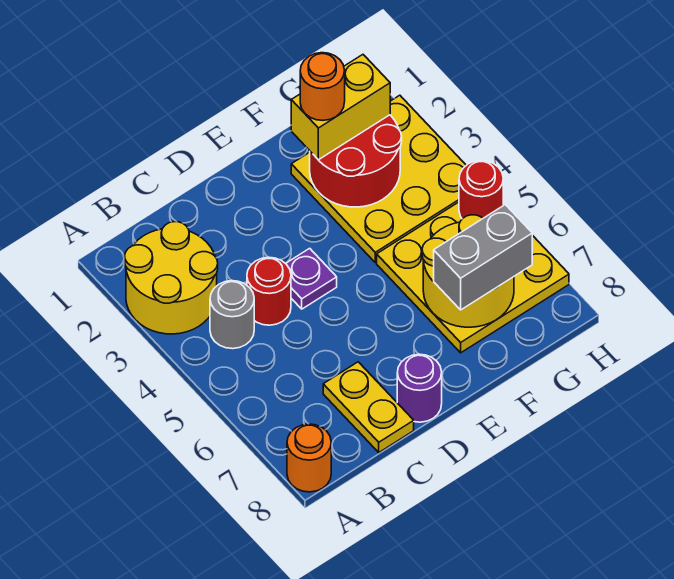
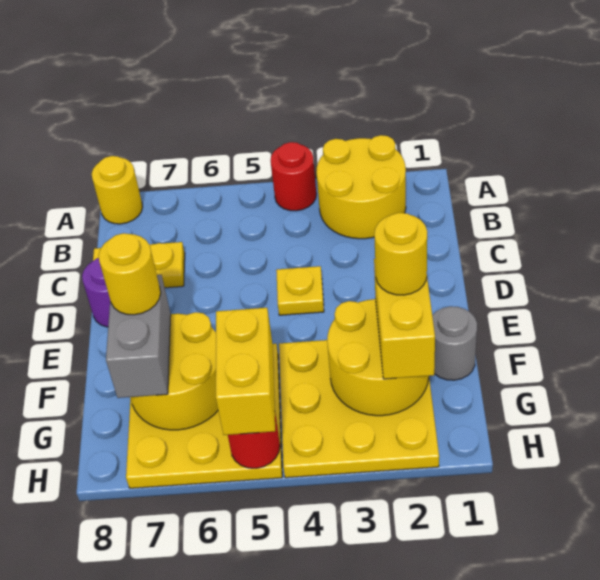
orange 1x1 round brick [287,424,331,492] -> yellow 1x1 round brick [92,156,143,224]
grey 1x1 round brick [210,281,254,349] -> grey 1x1 round brick moved to [432,306,477,380]
red 1x1 round brick [247,257,291,325] -> red 1x1 round brick moved to [271,142,316,211]
purple 1x1 plate [286,248,337,309] -> yellow 1x1 plate [276,266,324,315]
red 2x2 round brick [310,115,402,207] -> yellow 2x2 round brick [327,299,429,416]
orange 1x1 round brick [300,53,345,120] -> yellow 1x1 round brick [374,213,427,295]
none -> yellow 1x1 round brick [98,233,161,315]
none -> yellow 1x2 brick [216,308,275,435]

